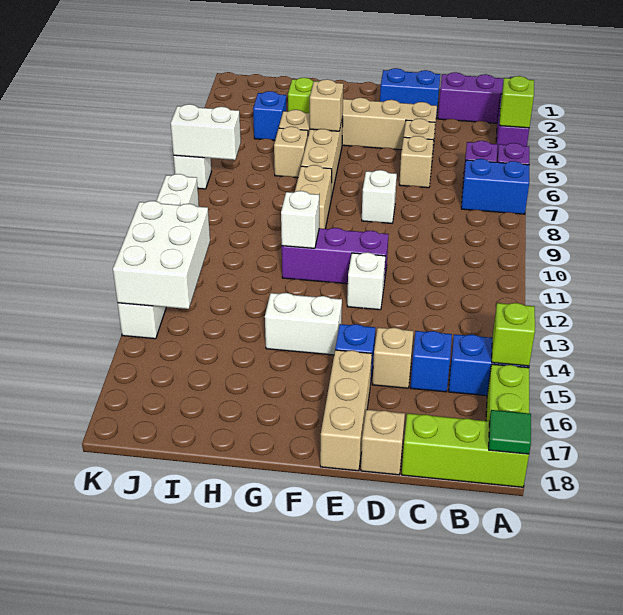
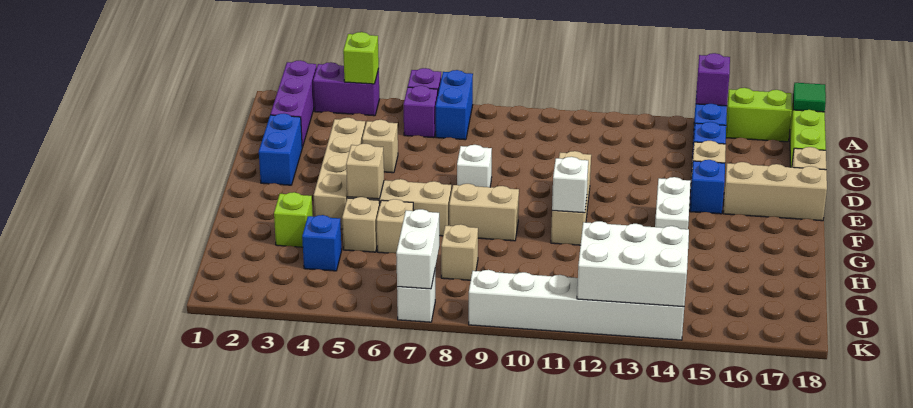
lime 1x1 brick [492,303,535,366] -> purple 1x1 brick [696,53,730,106]
tan 1x1 brick [399,136,434,188] -> tan 1x1 brick moved to [441,224,478,280]
purple 1x3 brick [282,228,388,284] -> tan 1x3 brick [551,151,591,245]
white 1x1 brick [347,252,385,310] -> none

